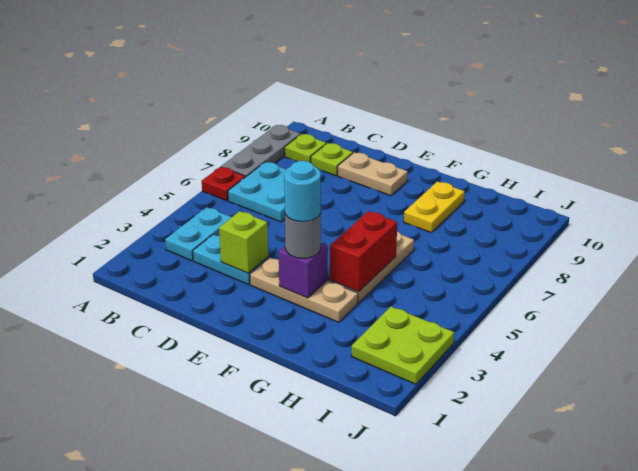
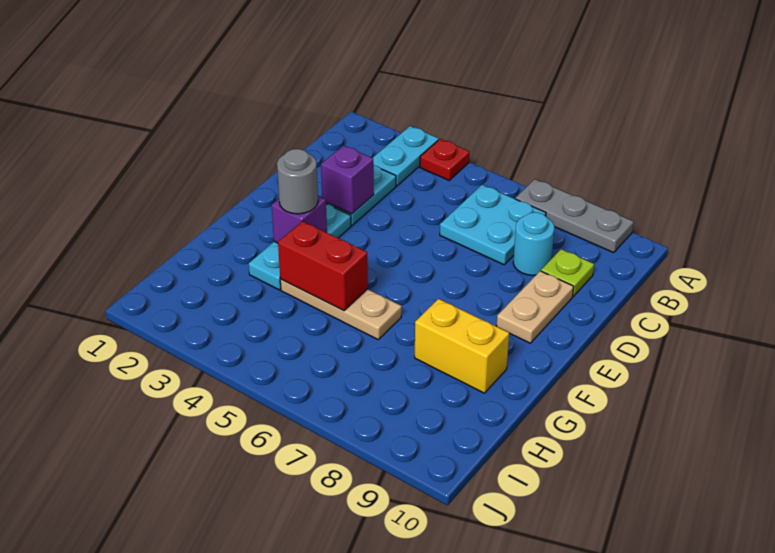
red 1x1 plate [202,167,245,201] -> red 1x1 plate moved to [420,139,469,180]
cyan 1x2 plate [165,207,232,261] -> cyan 1x2 plate turned to [373,126,439,186]
lime 1x1 plate [285,134,326,163] -> none
lime 1x1 brick [219,211,268,273] -> purple 1x1 brick [321,145,374,214]
tan 1x3 plate [250,257,358,322] -> cyan 1x3 plate [249,204,351,290]
cyan 1x1 round brick [284,161,321,222] -> cyan 1x1 round brick moved to [513,212,555,276]
yellow 1x2 plate [404,182,465,233] -> yellow 1x2 brick [415,299,509,393]
lime 2x2 plate [352,307,454,384] -> none

